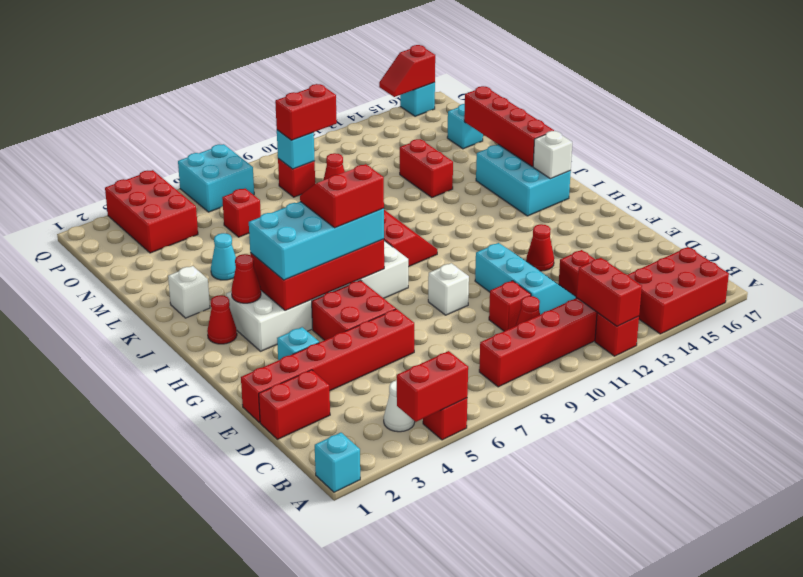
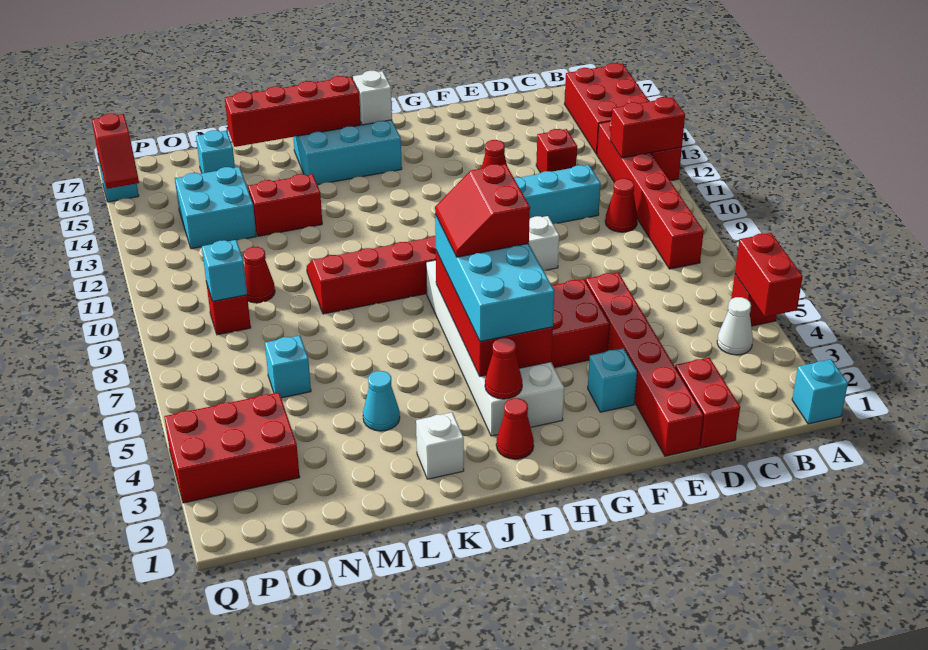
red 1x1 brick [489,281,531,331] -> none
red 1x1 brick [222,189,261,237] -> cyan 1x1 brick [265,336,311,398]
red 1x2 brick [275,84,337,140] -> none
cyan 2x2 brick [178,144,254,212] -> cyan 2x2 brick moved to [175,167,256,249]

